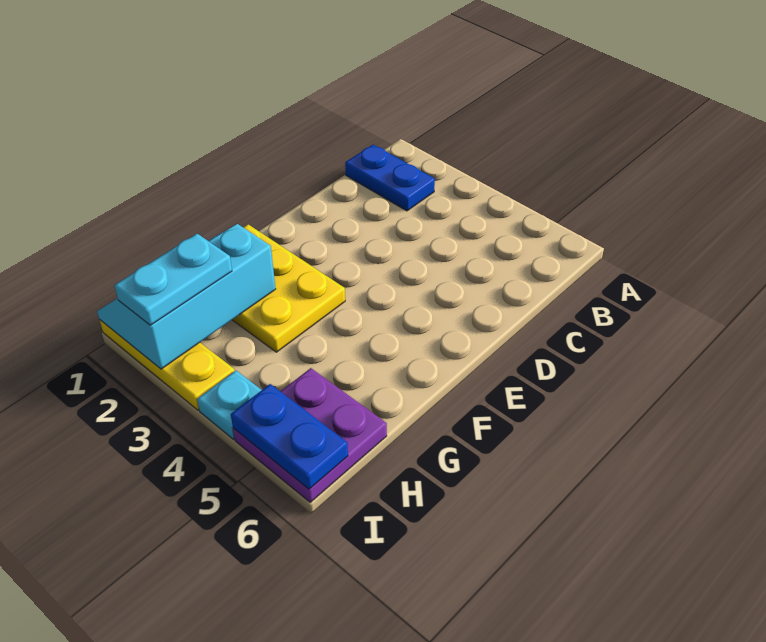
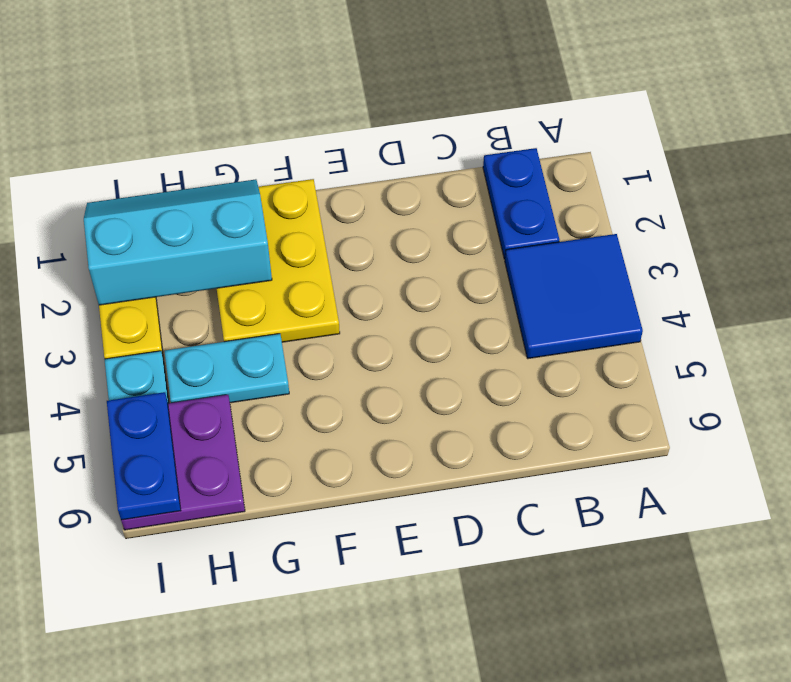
none -> blue 2x2 tile [505,234,643,359]
cyan 1x2 plate [114,234,232,325] -> cyan 1x2 plate moved to [165,334,289,403]

